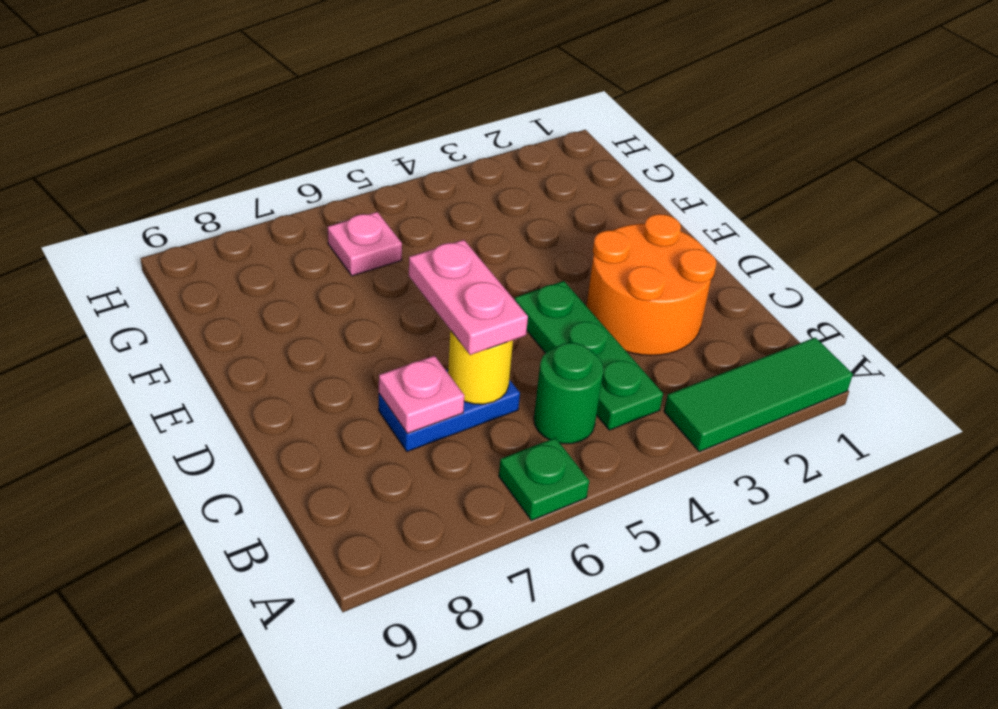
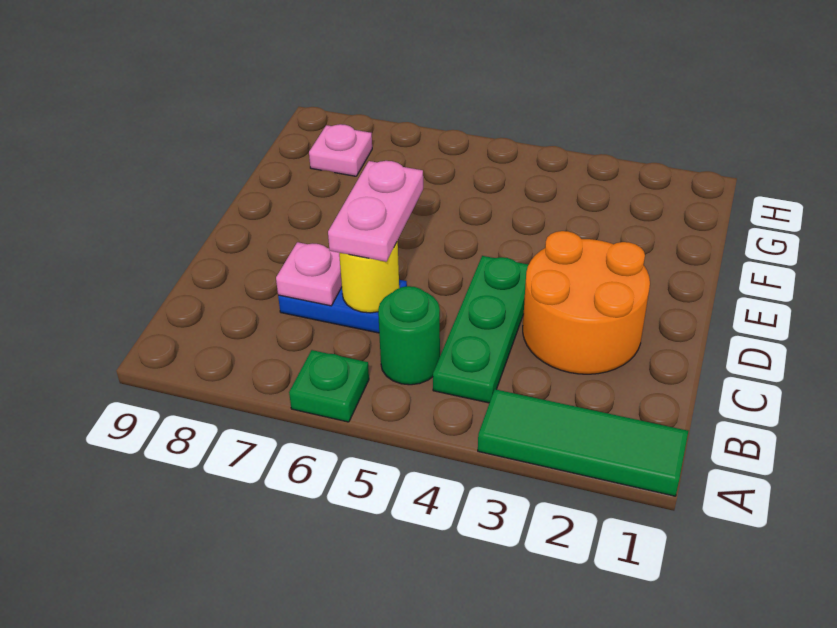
pink 1x1 plate [328,212,402,276] -> pink 1x1 plate moved to [309,124,372,176]

